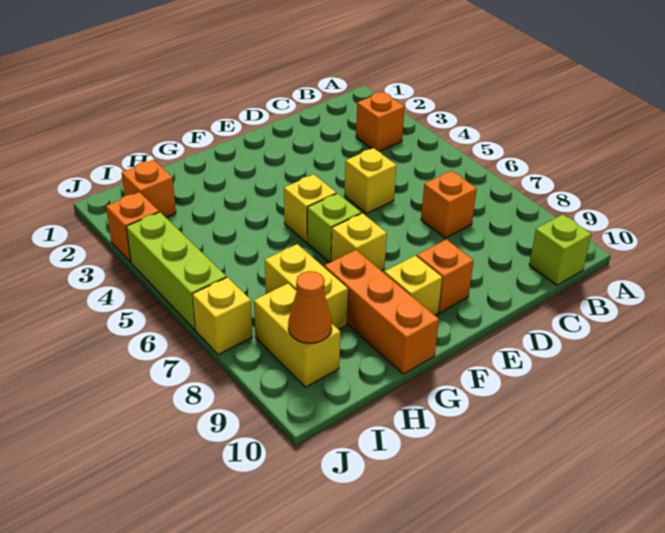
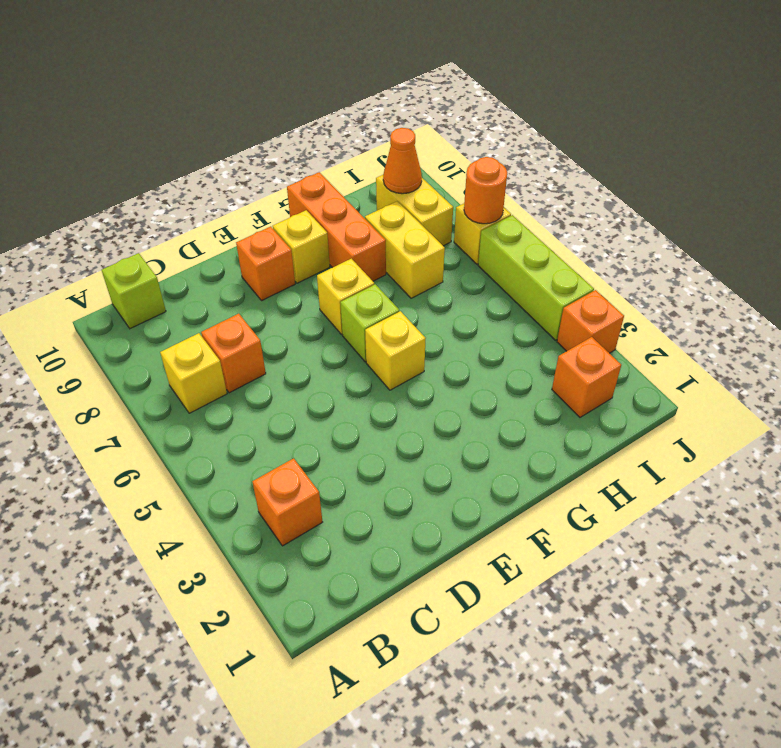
yellow 1x1 brick [344,148,396,213] -> yellow 1x1 brick moved to [160,333,227,413]
none -> orange 1x1 round brick [464,157,507,224]

